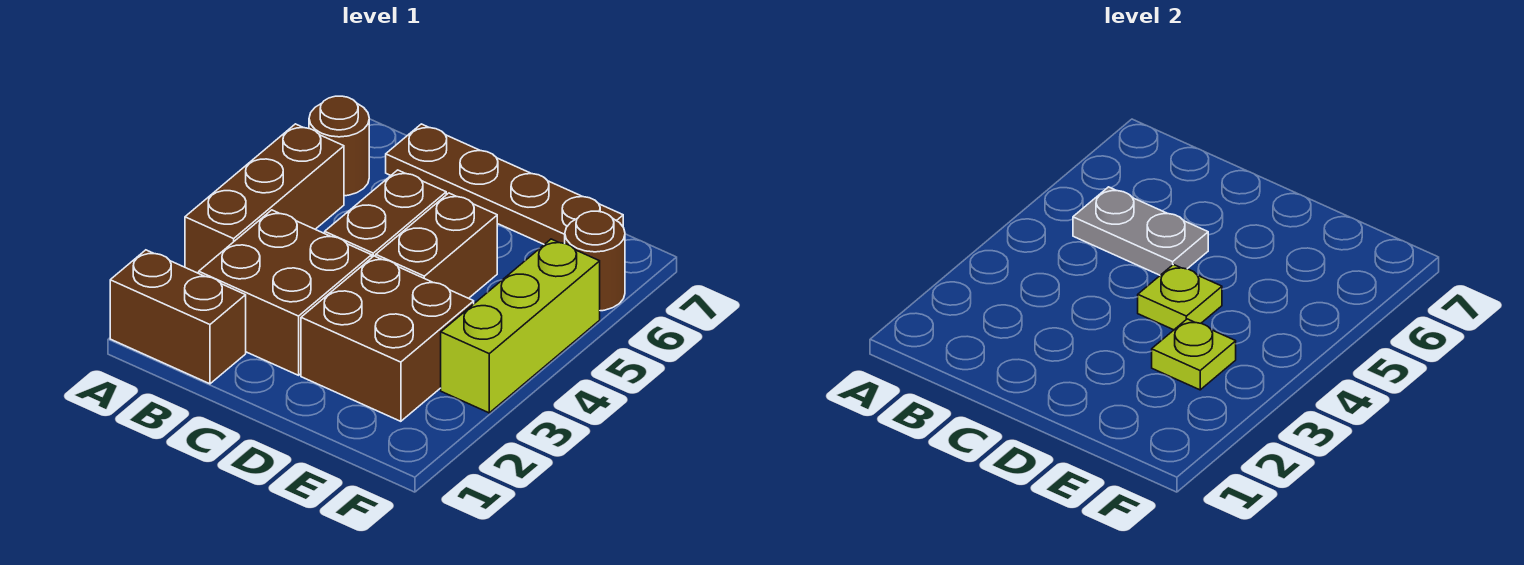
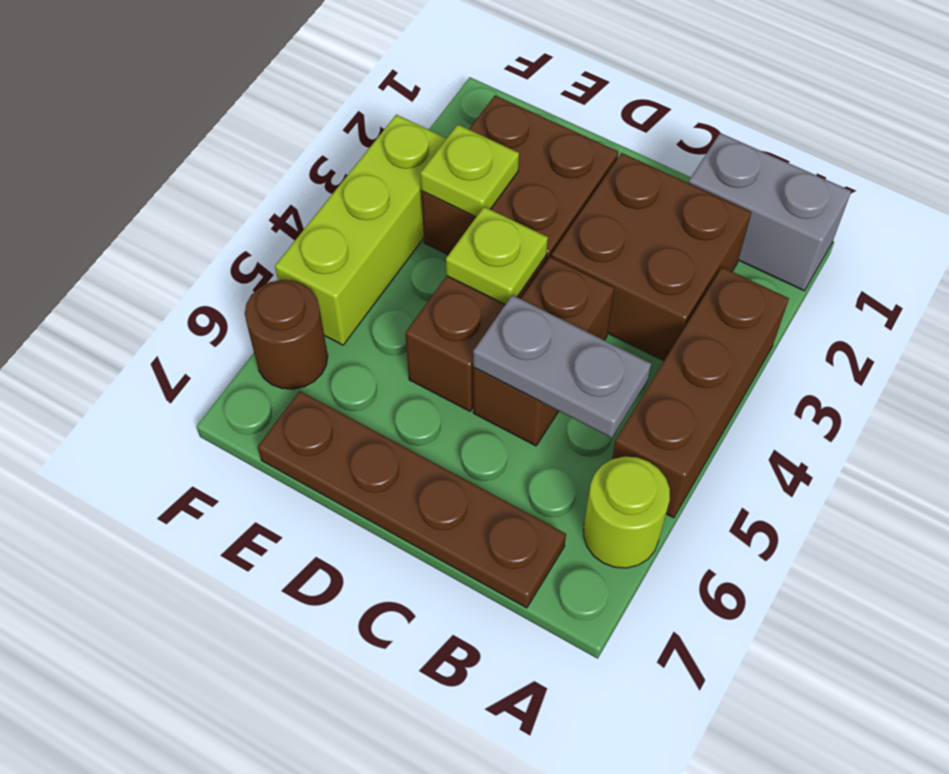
brown 1x2 brick [110,250,246,384] -> grey 1x2 brick [689,133,851,291]
brown 1x1 round brick [309,96,369,196] -> lime 1x1 round brick [584,457,670,568]

